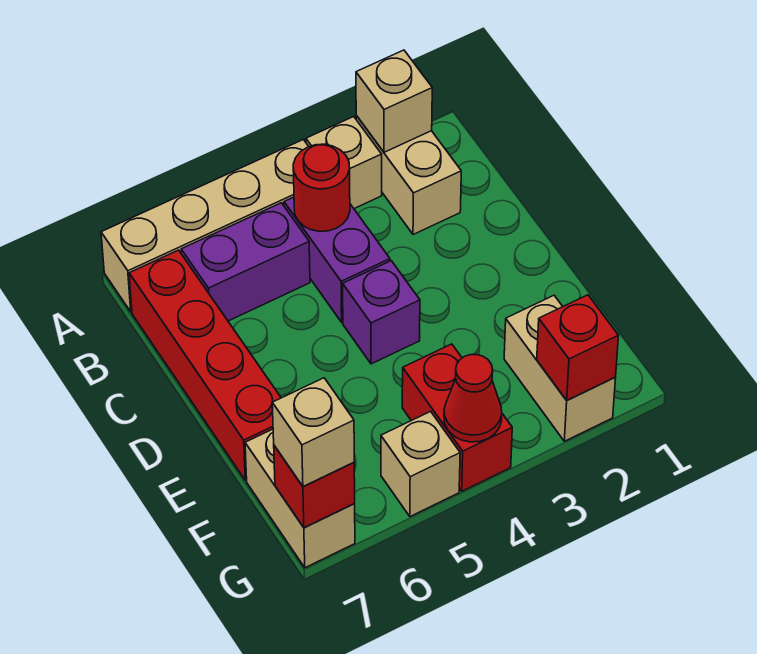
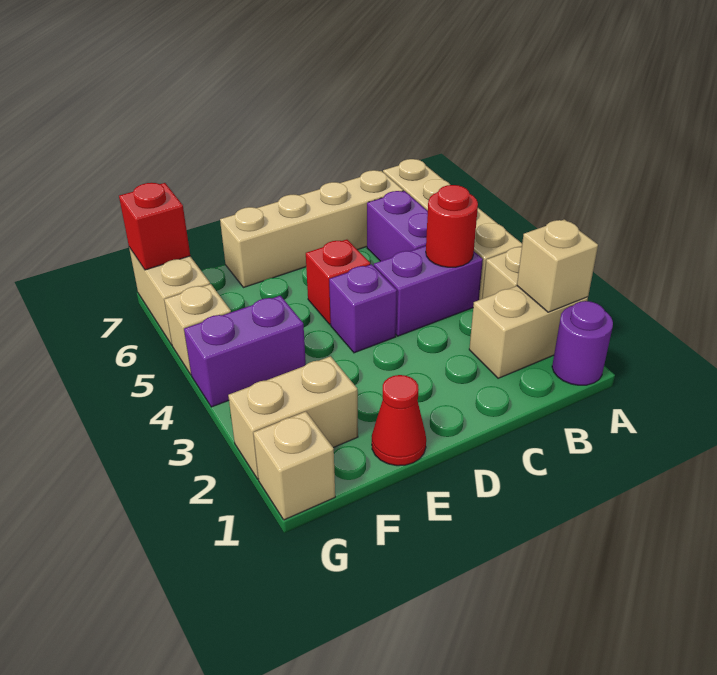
none -> purple 1x1 round brick [552,301,613,385]
red 1x4 brick [129,250,281,480] -> tan 1x4 brick [220,170,403,288]
red 1x2 brick [402,344,512,491] -> purple 1x2 brick [184,296,306,407]
tan 1x2 brick [245,429,355,568] -> tan 1x2 brick turned to [129,247,210,345]
red 1x1 brick [537,295,619,400] -> red 1x1 brick moved to [306,240,370,324]
red 1x1 cone [444,355,502,442] -> red 1x1 cone moved to [372,375,426,466]
tan 1x1 brick [272,378,354,486] -> tan 1x1 brick moved to [253,411,335,520]

